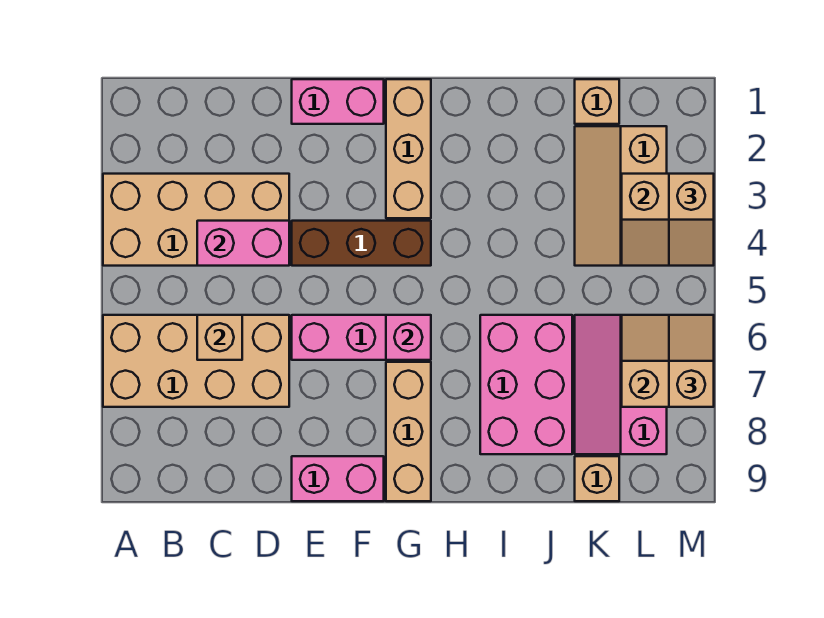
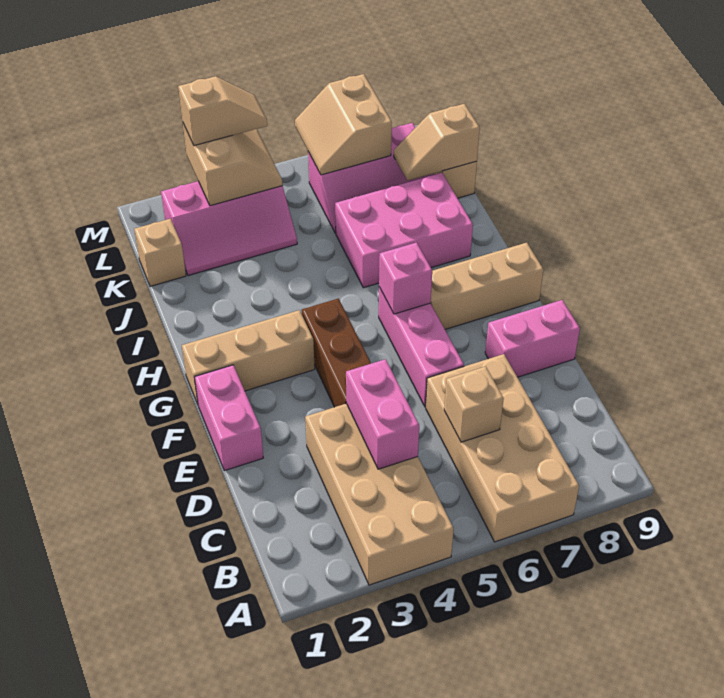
pink 1x2 brick [292,456,384,501] -> pink 1x2 brick turned to [485,300,580,377]
tan 2x3 slope [575,126,667,266] -> pink 2x3 slope [161,181,297,276]
tan 1x2 slope [669,315,714,407] -> tan 1x2 slope moved to [394,104,480,181]

